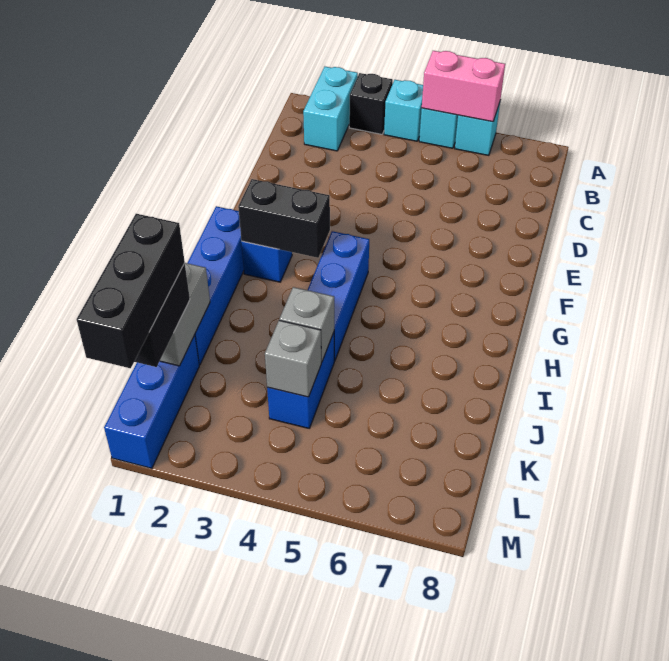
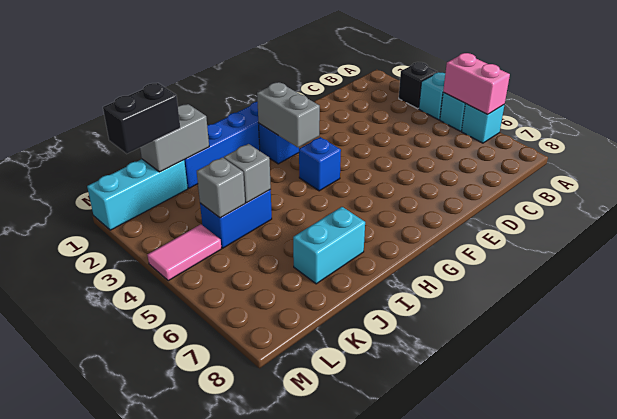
cyan 1x2 brick [303,67,358,151] -> cyan 1x2 brick moved to [293,207,365,284]
black 1x2 brick [238,179,330,258] -> grey 1x2 brick [257,82,320,148]
blue 1x3 brick [308,231,369,361] -> blue 1x1 brick [299,137,341,191]
blue 1x3 brick [104,335,199,468] -> cyan 1x3 brick [87,159,188,230]
black 1x3 brick [77,214,185,368] -> none
none -> pink 1x2 tile [147,224,221,281]

